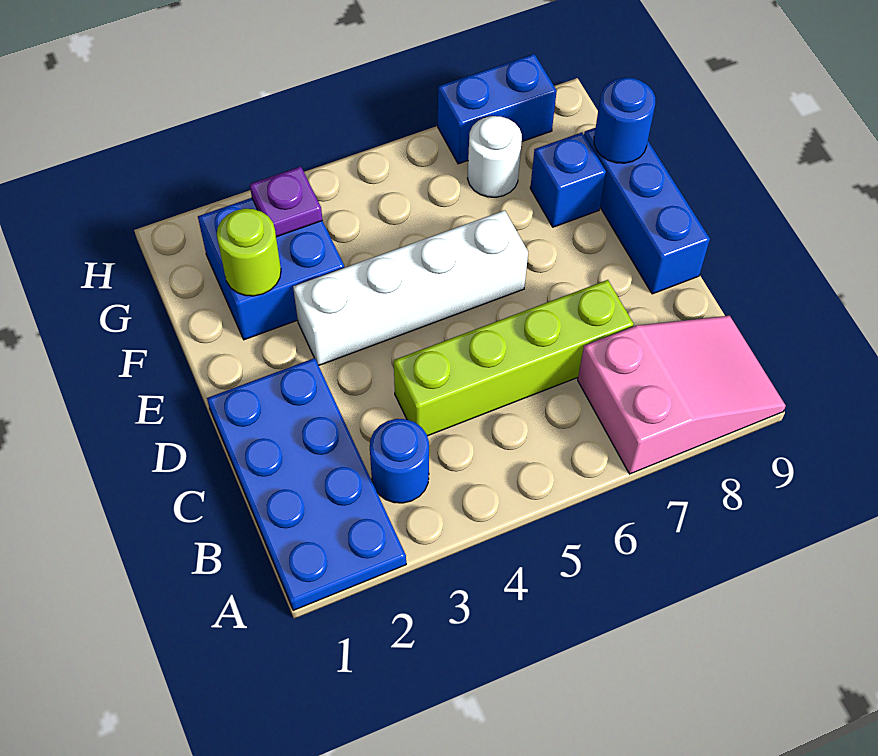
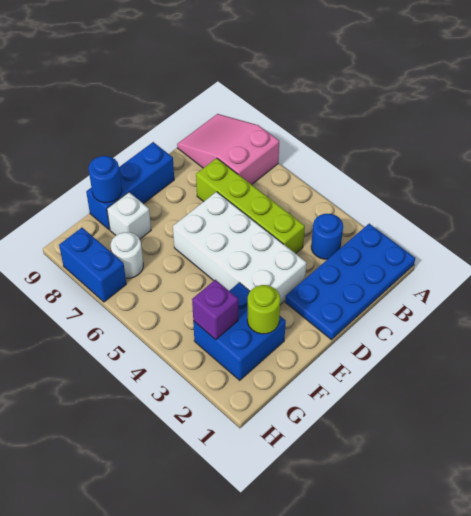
white 1x4 brick [293,210,528,365] -> white 2x4 brick [173,192,307,305]
blue 1x1 brick [530,132,606,227] -> white 1x1 brick [107,192,151,239]
purple 1x1 plate [250,167,322,237] -> purple 1x1 brick [192,280,238,340]

